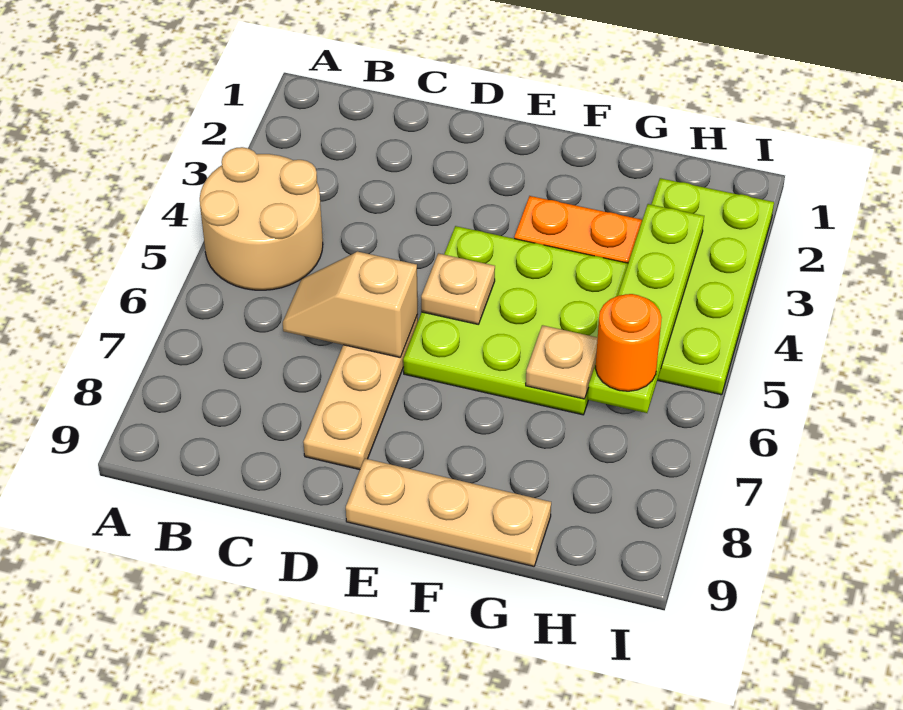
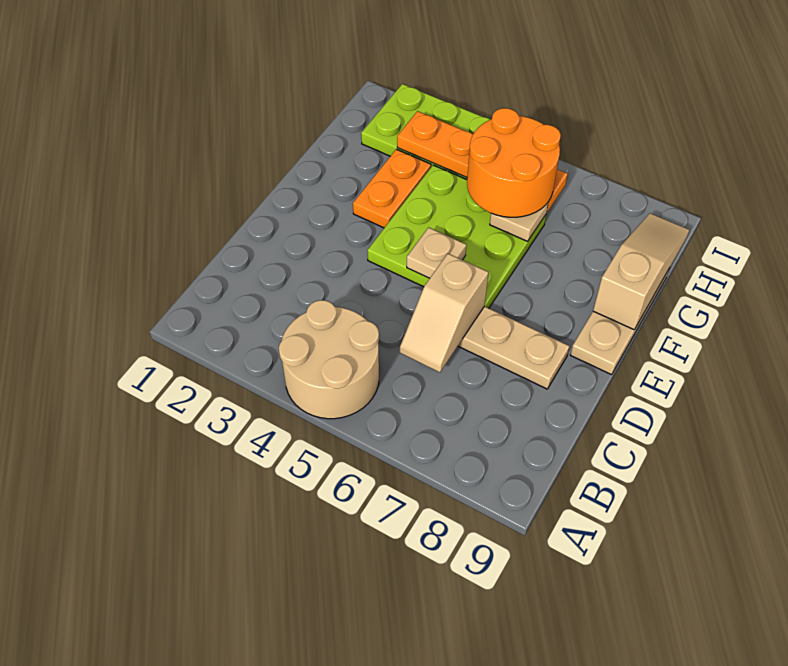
none -> tan 1x3 slope [593,213,689,330]
lime 1x4 plate [588,204,704,413] -> orange 1x4 plate [397,111,568,212]
orange 1x1 round brick [596,294,662,391] -> orange 2x2 round brick [467,108,561,217]

